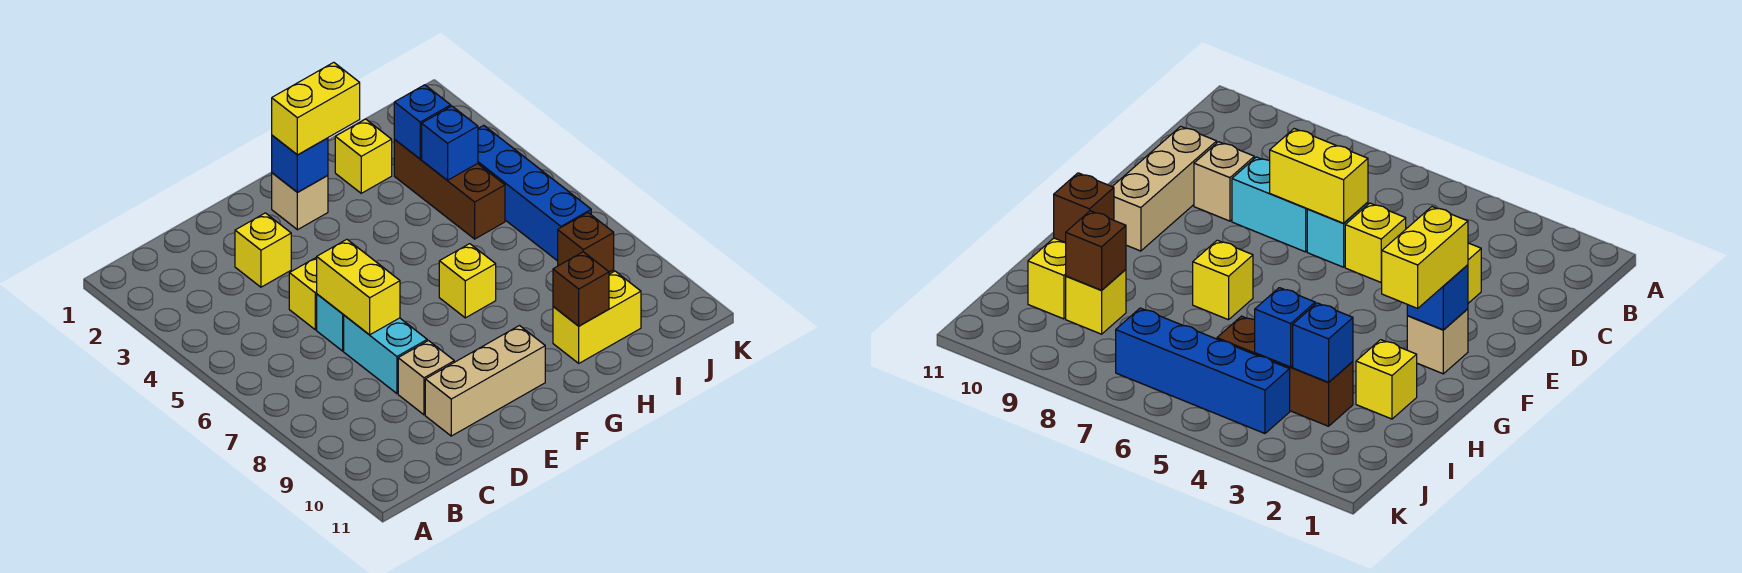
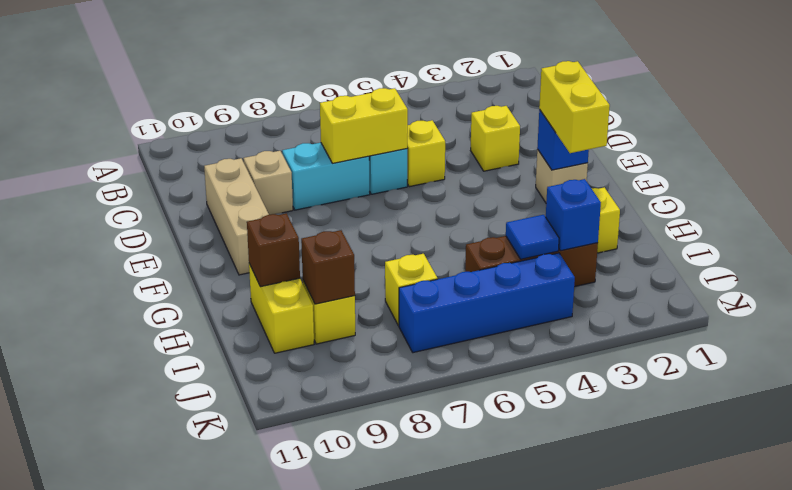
yellow 1x1 brick [439,244,496,318] -> yellow 1x1 brick moved to [385,254,438,326]
blue 1x1 brick [422,106,478,180] -> blue 1x1 tile [506,215,559,259]

